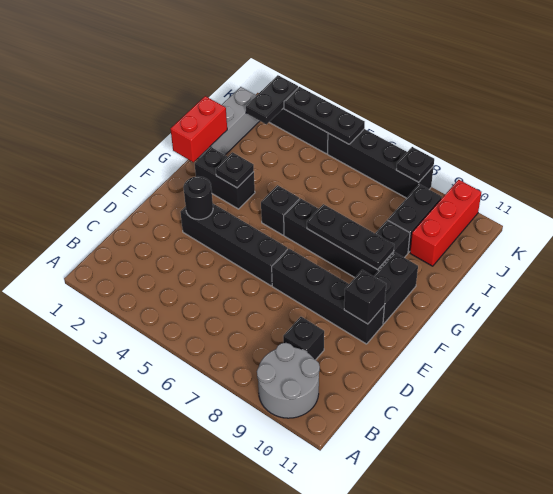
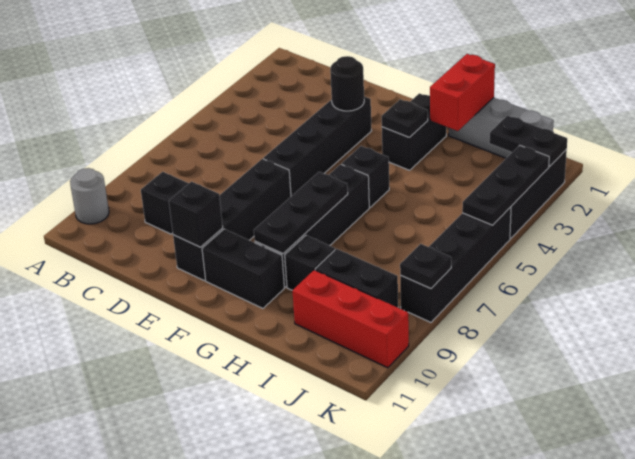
grey 2x2 round brick [257,343,320,418] -> grey 1x1 round brick [70,168,109,224]
red 1x2 brick [171,96,227,162] -> red 1x2 brick turned to [430,54,495,131]

